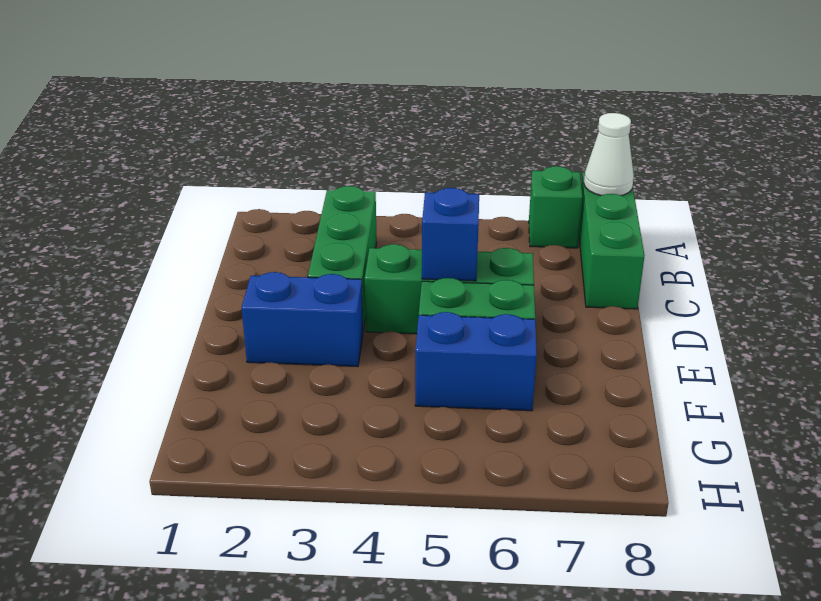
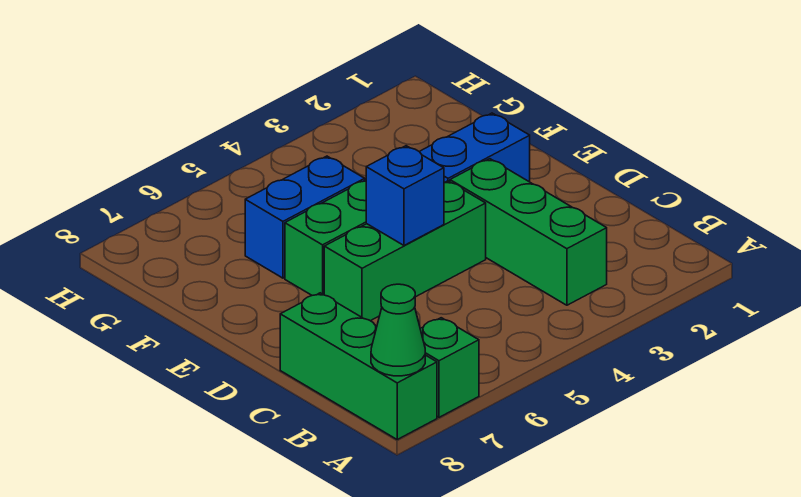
white 1x1 cone [584,113,634,196] -> green 1x1 cone [371,284,425,376]

